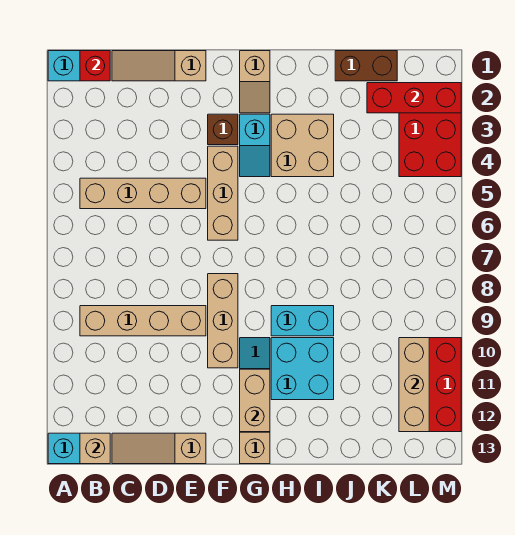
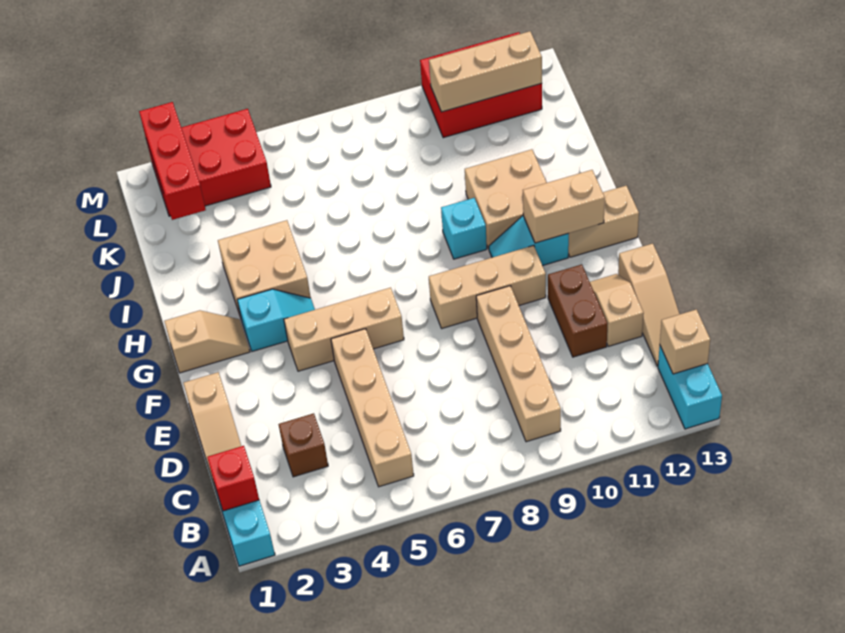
none -> tan 1x2 slope [590,274,644,346]
brown 1x1 brick [208,114,238,145] -> brown 1x1 brick moved to [278,413,328,477]
cyan 1x2 brick [271,306,334,336] -> cyan 1x1 brick [441,198,487,259]
cyan 2x2 brick [271,338,334,400] -> tan 2x2 brick [465,149,547,249]
brown 1x2 brick [335,51,397,81] -> brown 1x2 brick moved to [548,265,607,357]

